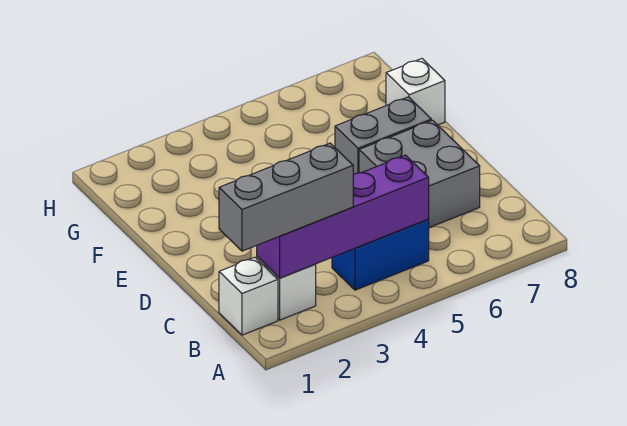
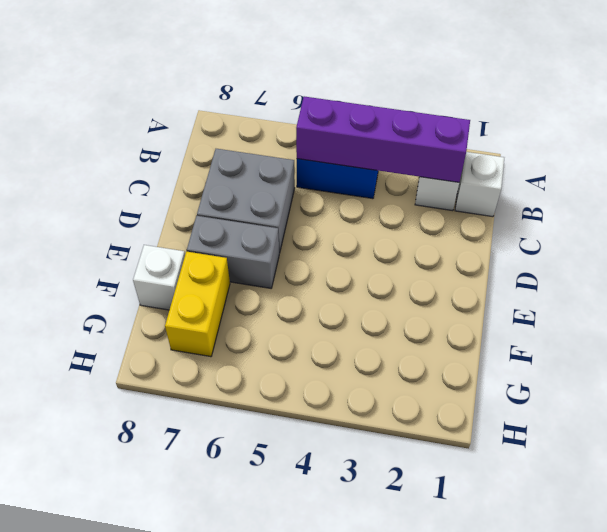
grey 1x3 brick [219,143,353,251] -> none
none -> yellow 1x2 brick [165,251,230,357]

